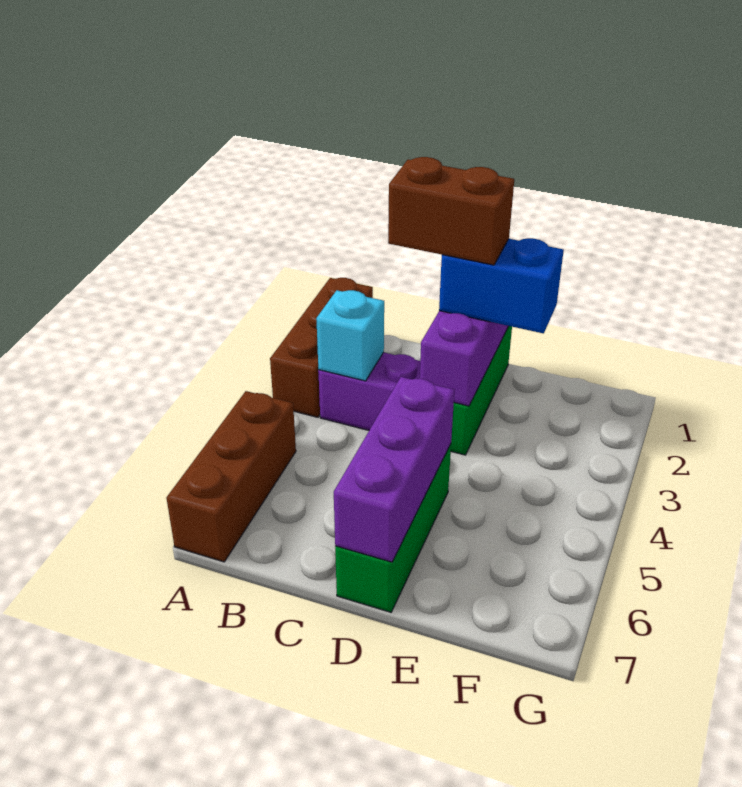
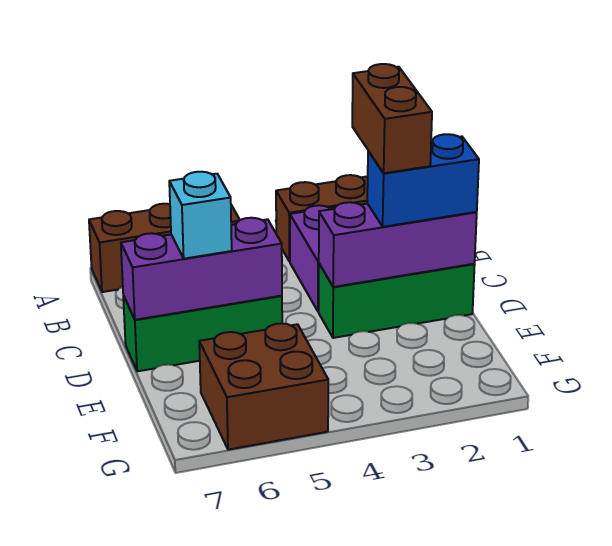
cyan 1x1 brick [316,290,384,381] -> cyan 1x1 brick moved to [169,172,232,259]
blue 1x2 brick [439,238,564,333] -> blue 1x2 brick turned to [367,134,479,227]
none -> brown 2x2 brick [199,323,328,450]

